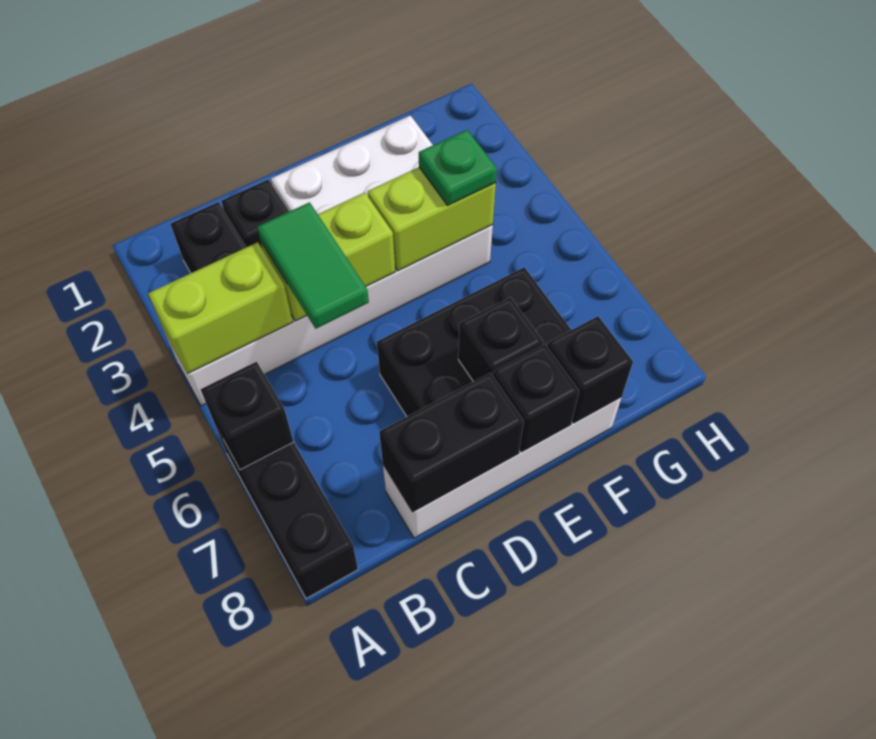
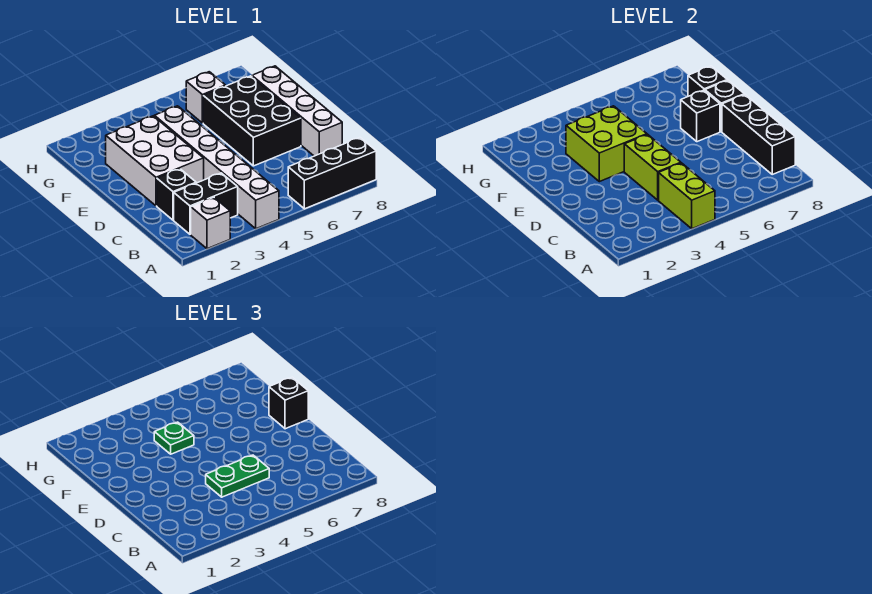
none -> white 1x1 brick [191,197,230,249]
black 1x1 brick [201,362,293,470] -> black 1x1 brick moved to [269,377,308,429]
green 1x2 tile [257,202,369,329] -> green 1x2 plate [206,455,269,497]
black 1x2 brick [379,373,524,512] -> black 1x3 brick [722,95,795,174]
lime 1x2 brick [368,167,496,271] -> lime 2x2 brick [566,106,647,182]
none -> white 1x1 brick [186,72,226,123]

